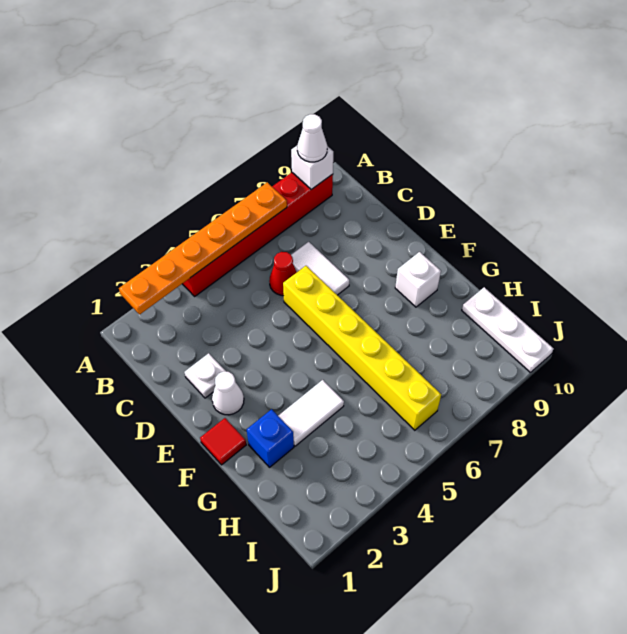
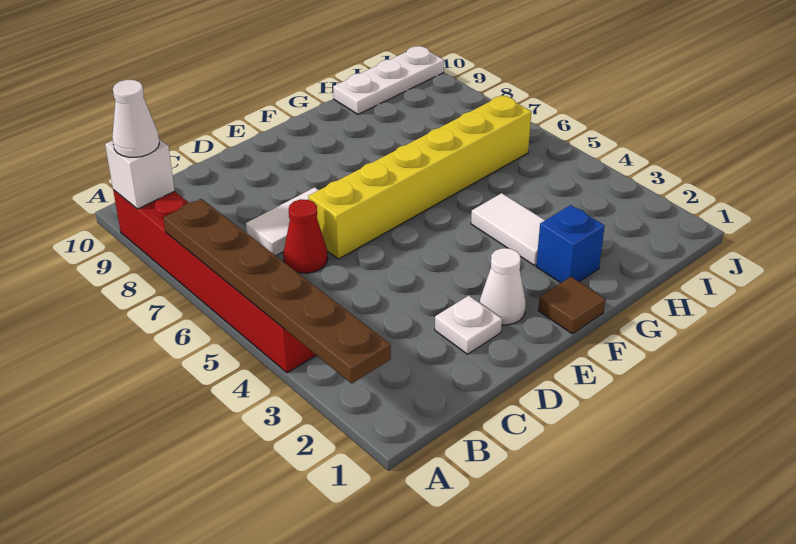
orange 1x6 plate [119,182,287,315] -> brown 1x6 plate [164,199,391,383]
red 1x1 tile [200,418,246,465] -> brown 1x1 tile [538,277,605,334]
white 1x1 brick [395,252,441,307] -> none

